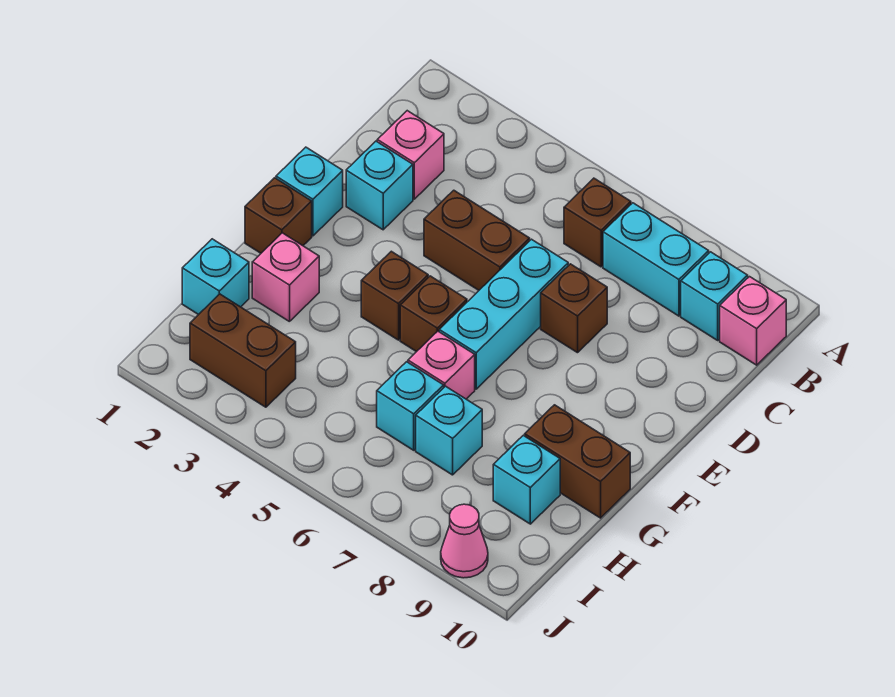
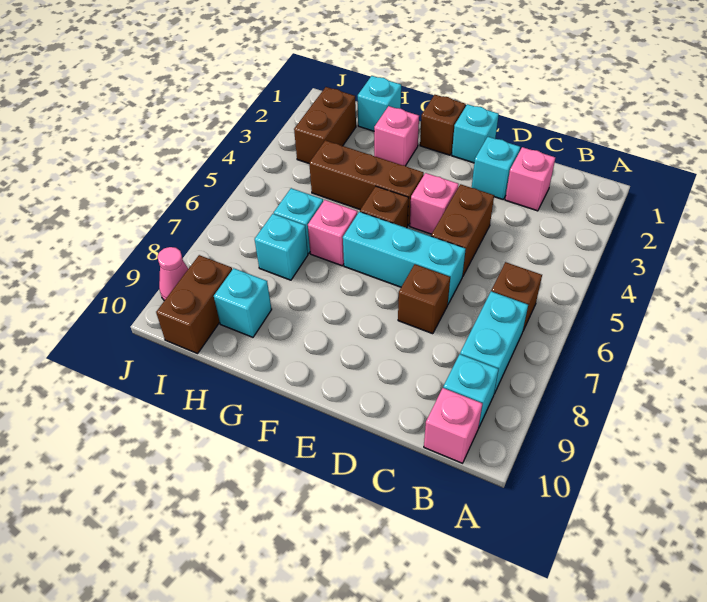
none -> pink 1x1 brick [410,173,459,234]
brown 1x1 brick [361,251,428,340] -> brown 1x3 brick [309,140,424,226]
brown 1x2 brick [525,405,630,518] -> brown 1x2 brick moved to [156,255,232,354]

